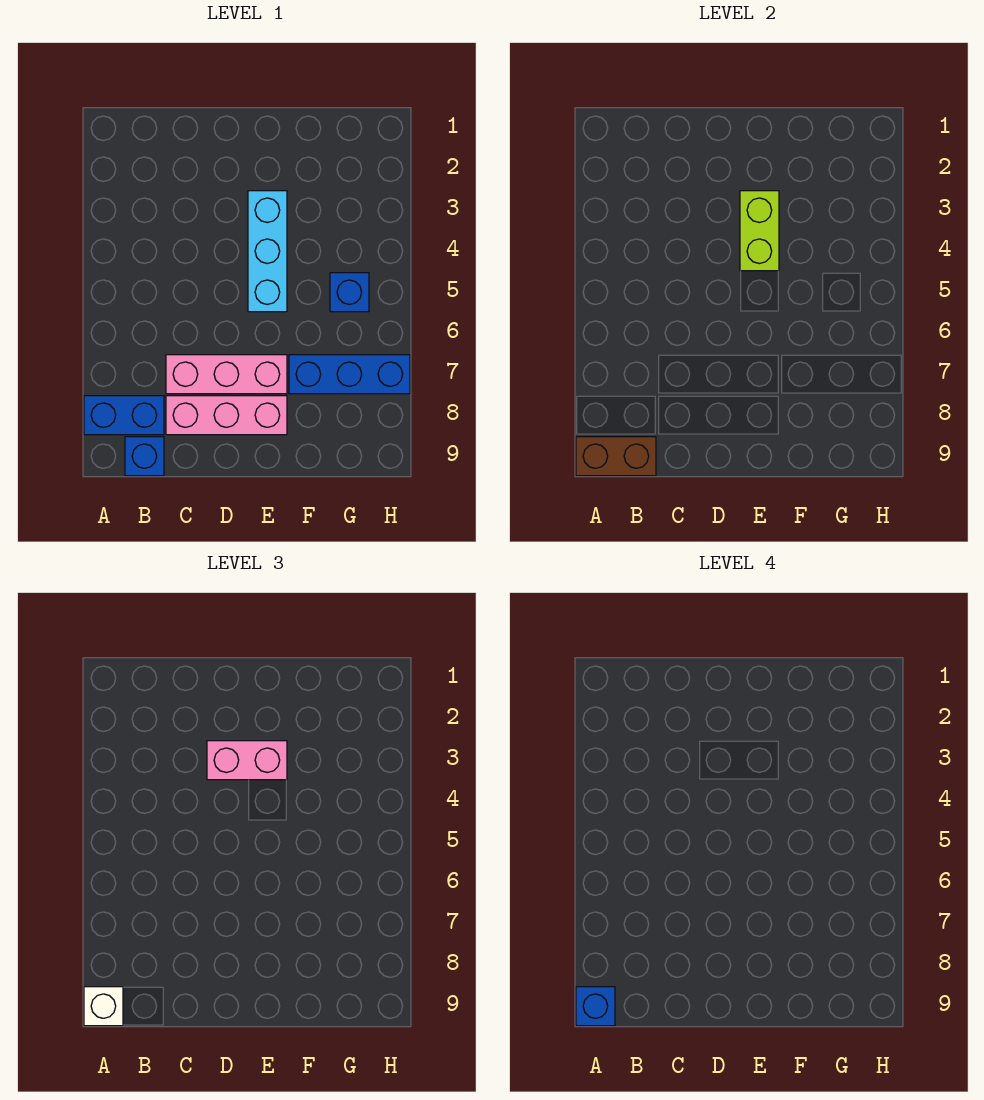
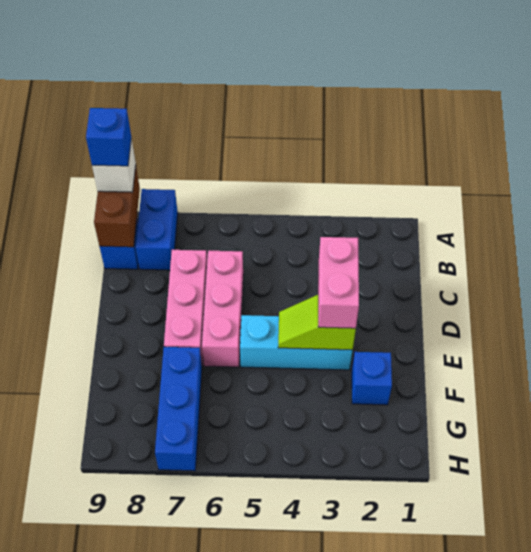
pink 1x3 brick [166,396,287,435] -> pink 1x3 brick moved to [202,251,243,367]
lime 1x2 brick [740,191,779,271] -> lime 1x2 slope [278,295,356,350]
blue 1x1 brick [330,273,369,312] -> blue 1x1 brick moved to [352,352,392,405]

